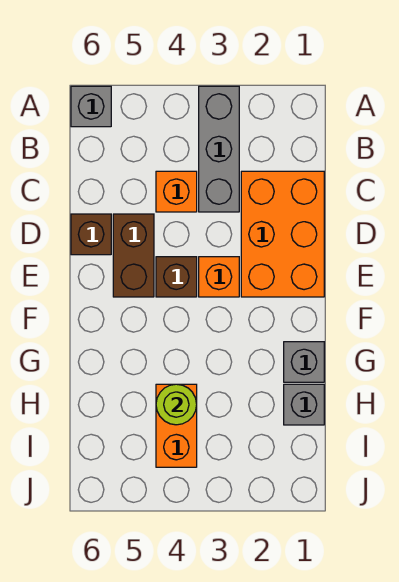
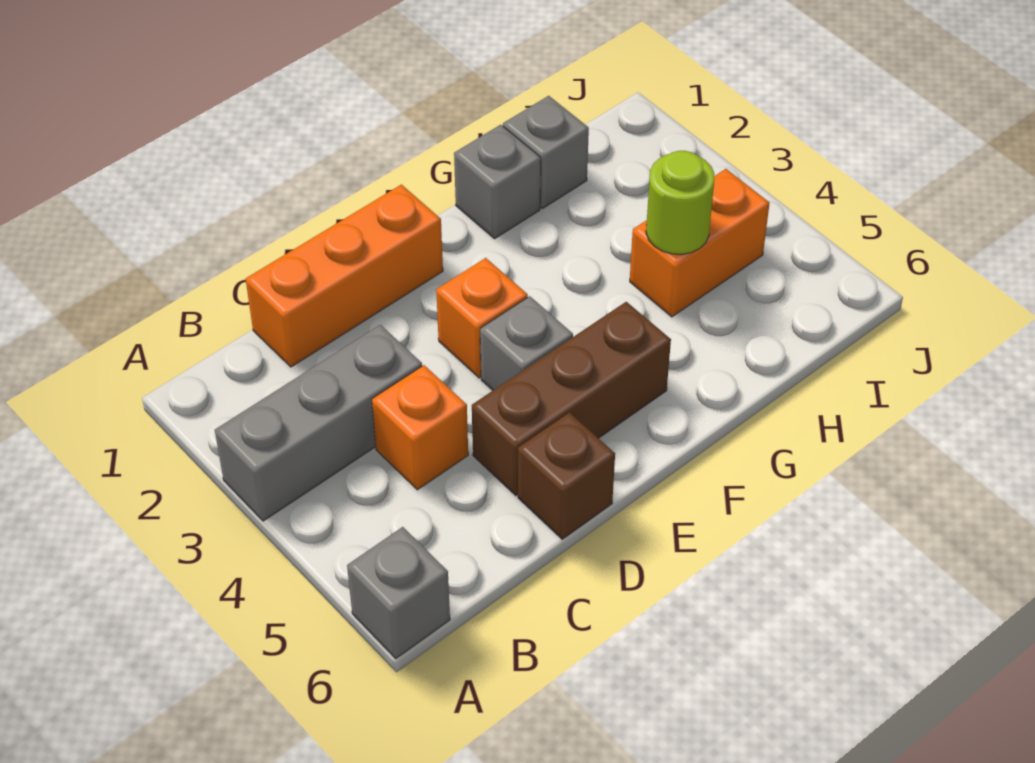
orange 2x3 brick [241,171,324,297] -> orange 1x3 brick [246,185,443,367]
brown 1x2 brick [113,214,154,297] -> brown 1x3 brick [472,302,671,496]
brown 1x1 brick [156,257,197,297] -> grey 1x1 brick [480,296,573,390]

